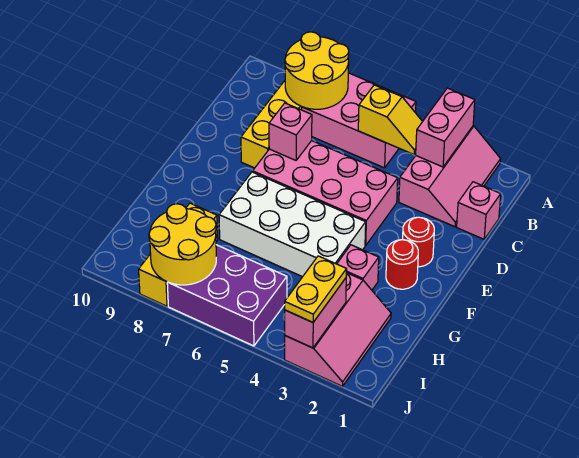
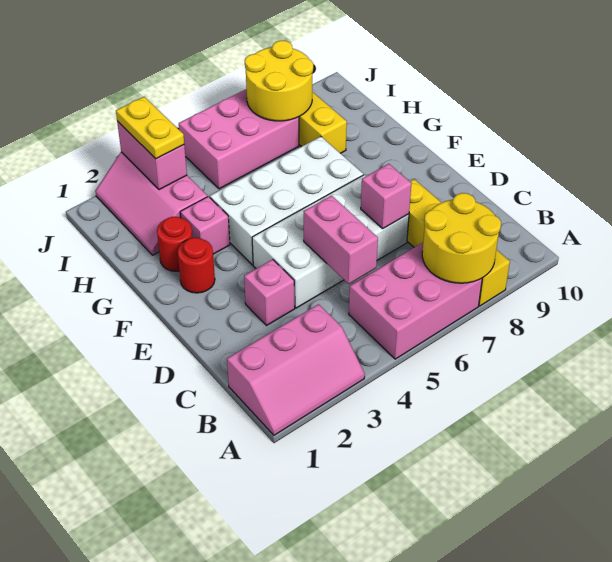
pink 2x3 slope [399,126,501,227] -> pink 2x3 slope turned to [227,304,365,435]
pink 1x2 brick [416,88,475,167] -> pink 1x2 brick moved to [304,196,378,284]
yellow 1x2 slope [358,85,423,154] -> none
pink 1x1 brick [457,182,501,239] -> pink 1x1 brick moved to [244,259,295,326]
pink 2x4 brick [253,141,398,245] -> white 2x4 brick [252,175,409,308]
red 1x1 round brick [403,217,434,267] -> red 1x1 round brick moved to [157,217,192,271]
purple 2x3 brick [167,245,287,346] -> pink 2x3 brick [179,89,299,189]

